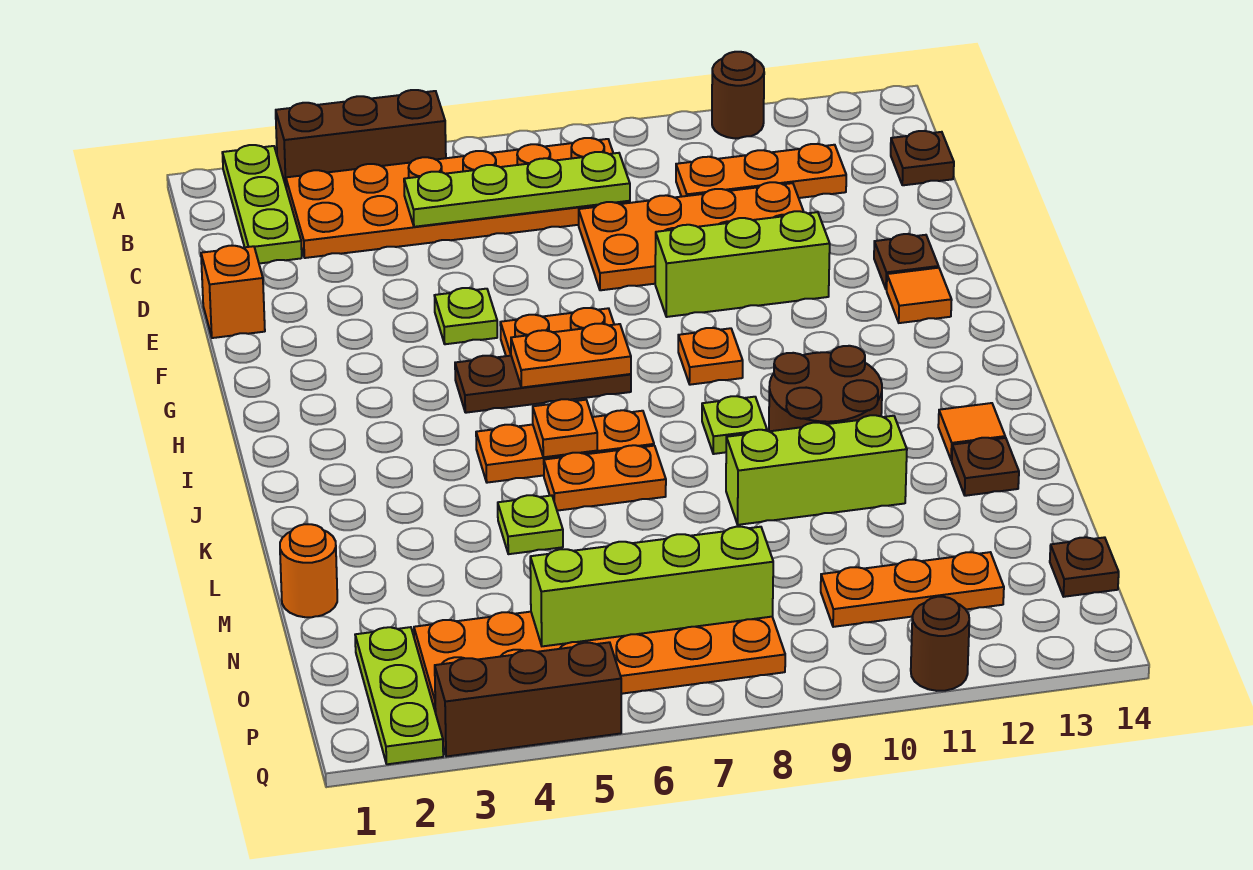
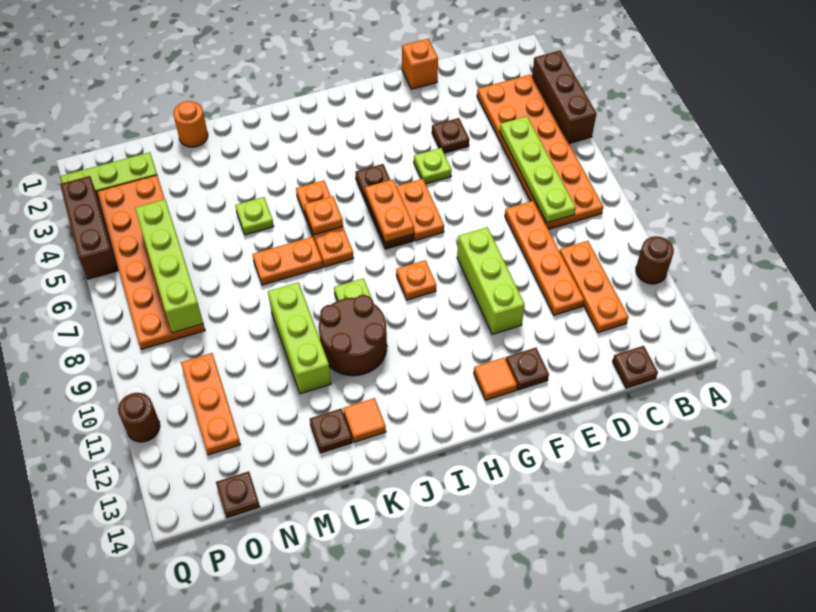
lime 1x3 plate [222,145,302,264] -> none
orange 2x4 plate [579,182,804,290] -> orange 1x4 plate [505,201,584,315]
none -> brown 1x1 plate [432,118,469,153]
orange 1x2 plate [544,445,666,511] -> orange 1x2 plate turned to [252,237,323,285]

